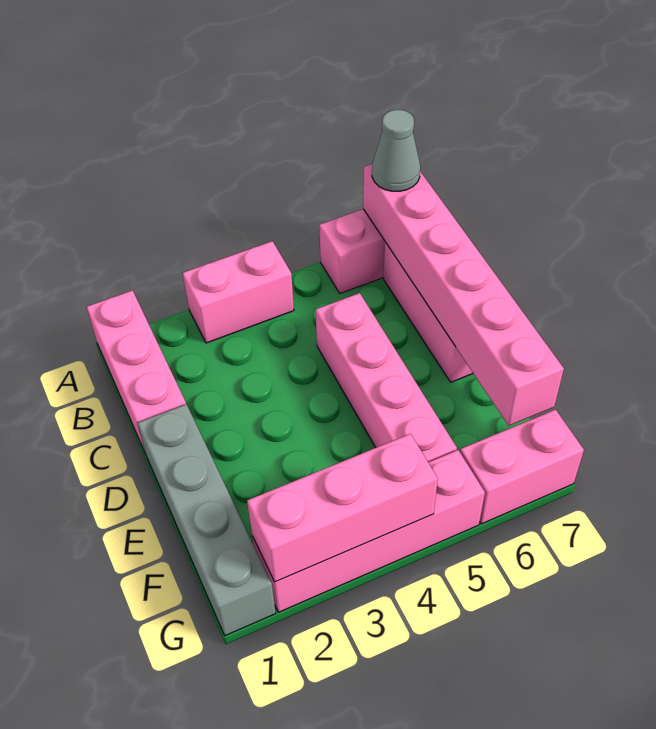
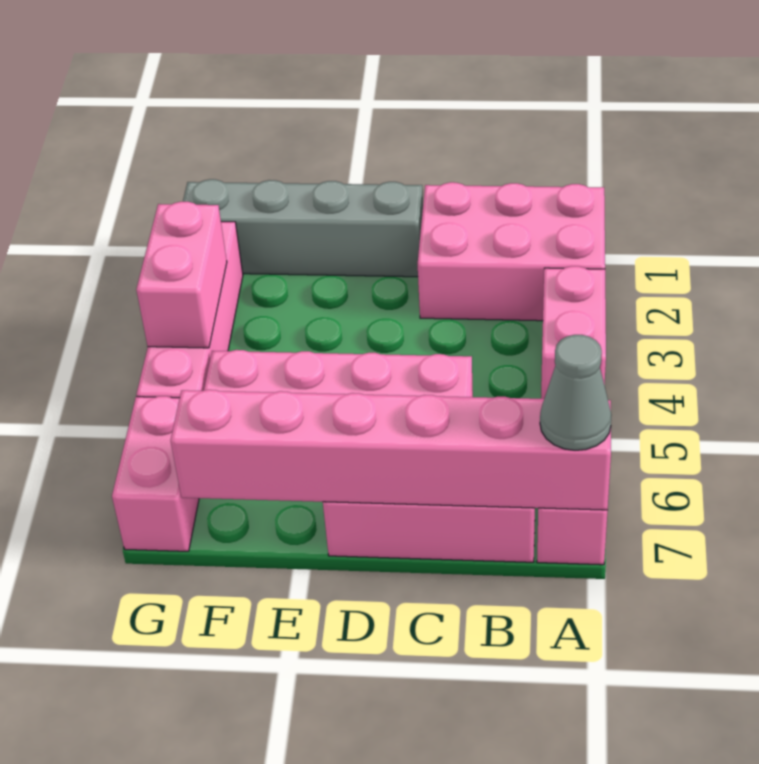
pink 1x3 brick [87,290,186,454] -> pink 2x3 brick [418,182,605,321]
pink 1x3 brick [247,434,438,582] -> pink 1x2 brick [136,202,227,348]

